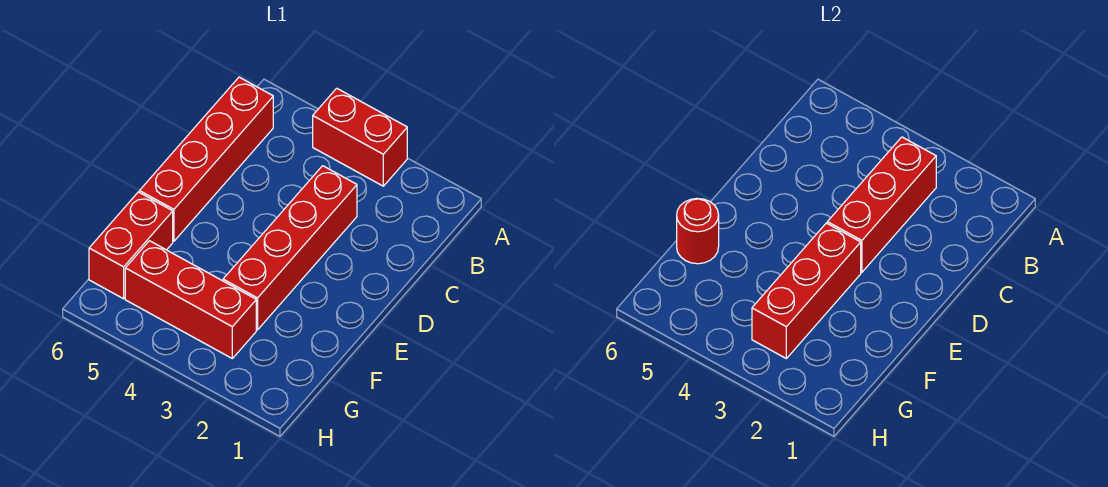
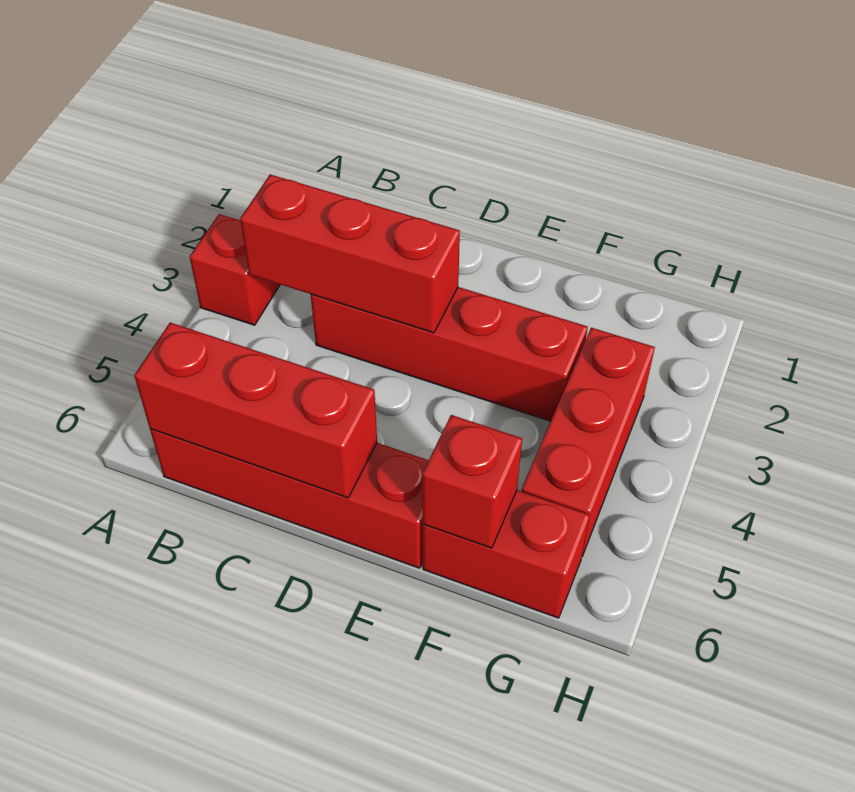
red 1x2 brick [313,88,407,186] -> red 1x1 brick [190,214,280,325]
red 1x3 brick [752,223,861,358] -> red 1x3 brick moved to [134,323,377,498]
red 1x1 round brick [677,198,719,264] -> red 1x1 brick [422,415,522,548]

